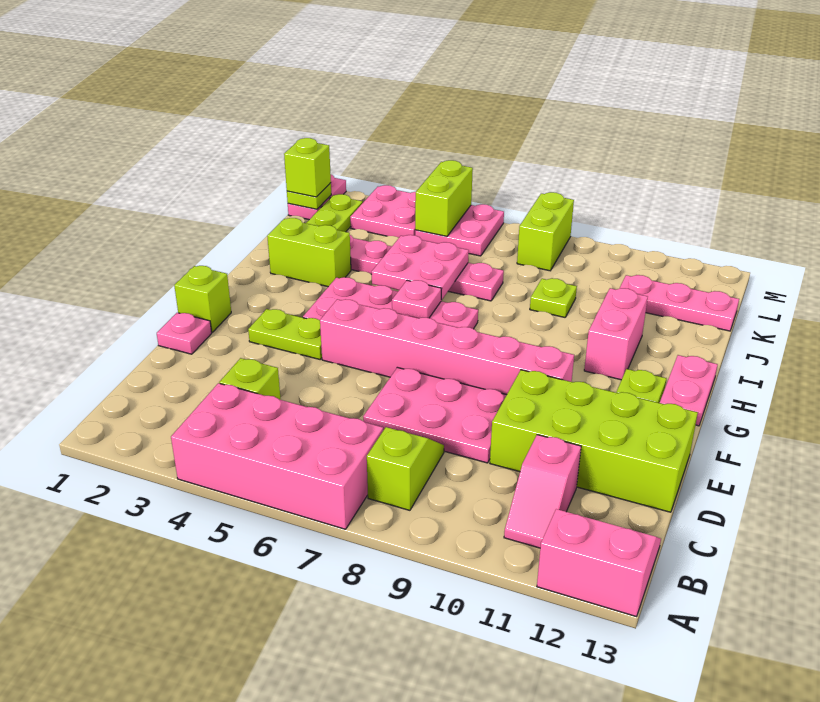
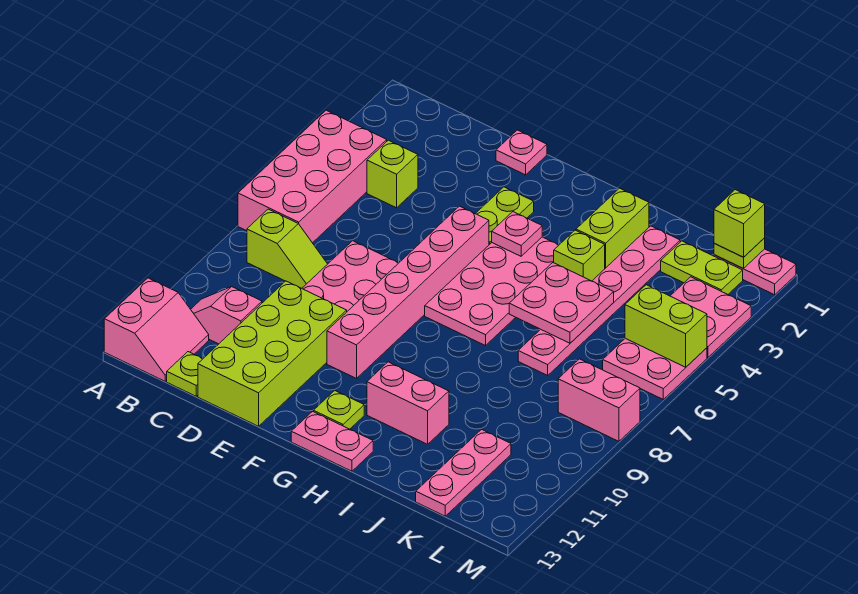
lime 1x1 brick [174,266,231,332] -> lime 1x1 brick moved to [554,230,605,281]
pink 1x1 plate [392,280,442,318] -> pink 1x1 plate moved to [492,212,542,256]
lime 1x1 plate [530,278,577,317] -> lime 1x1 plate moved to [167,352,203,396]
lime 1x2 brick [517,192,574,271] -> pink 1x2 brick [558,359,640,441]

